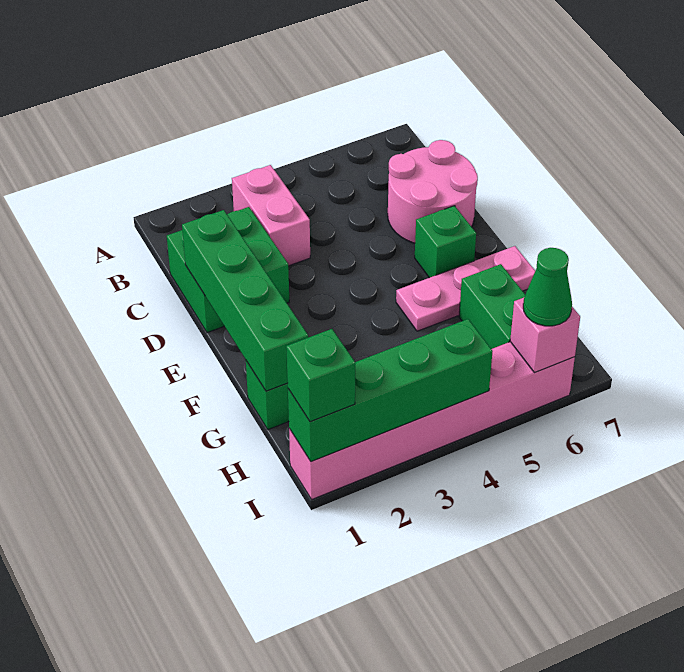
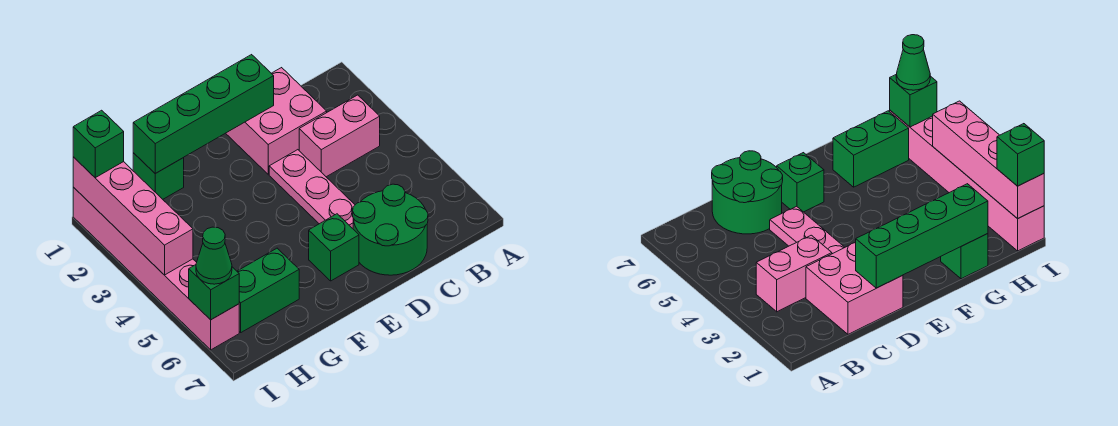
green 2x2 brick [167,207,289,333] -> pink 2x2 brick [226,68,327,174]
pink 2x2 round brick [388,140,478,243] -> green 2x2 round brick [353,184,428,275]
pink 1x3 plate [396,246,535,331] -> pink 1x3 plate moved to [269,150,355,228]
green 1x4 brick [288,319,493,461] -> pink 1x4 brick [73,157,193,275]
pink 1x1 brick [510,298,580,373] -> green 1x1 brick [189,265,239,320]

